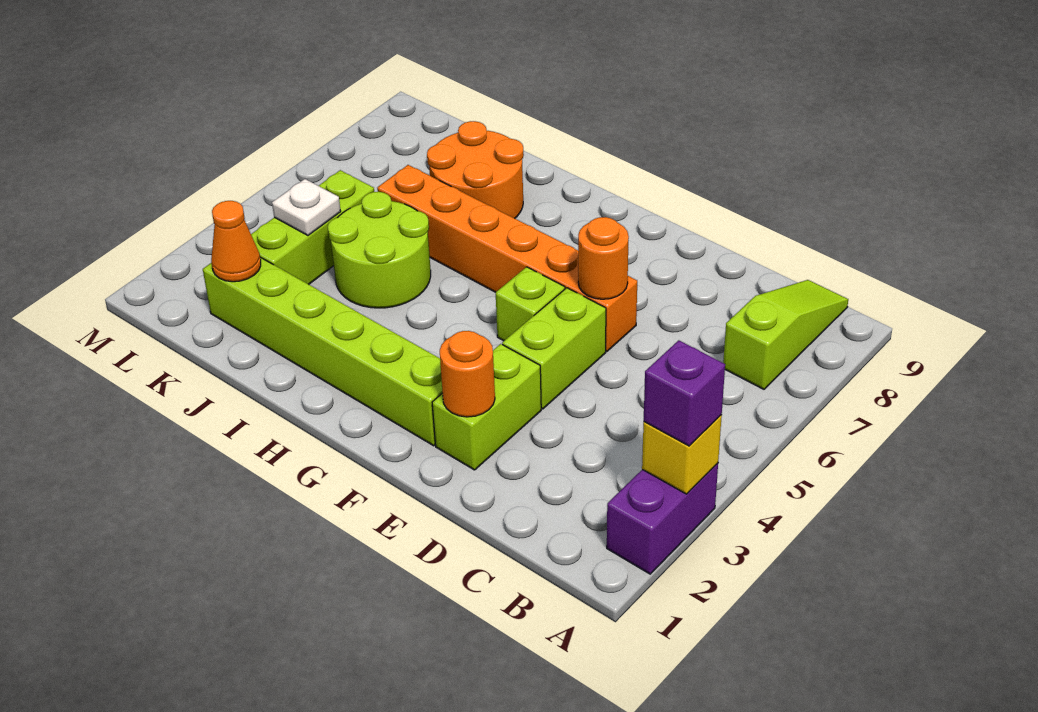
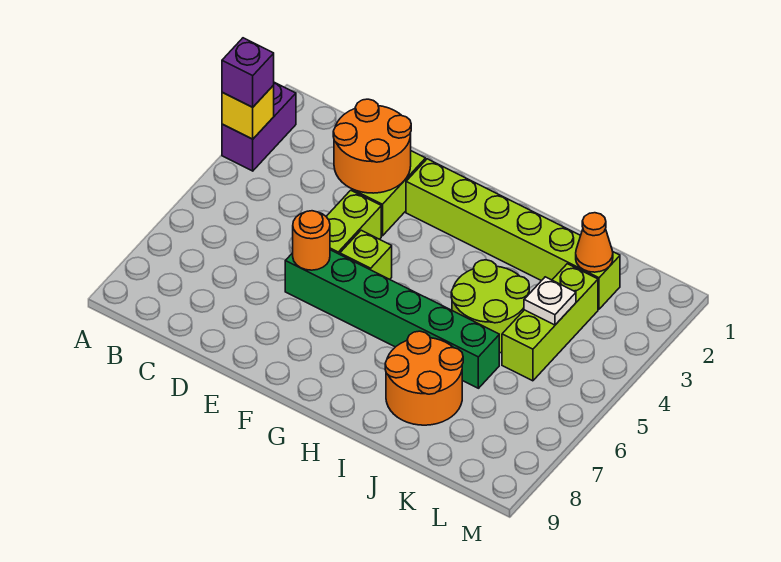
lime 1x3 slope [723,280,848,389] -> none
orange 1x1 round brick [440,331,495,417] -> orange 2x2 round brick [333,99,411,193]
orange 1x6 brick [377,165,637,351] -> green 1x6 brick [285,250,499,388]

